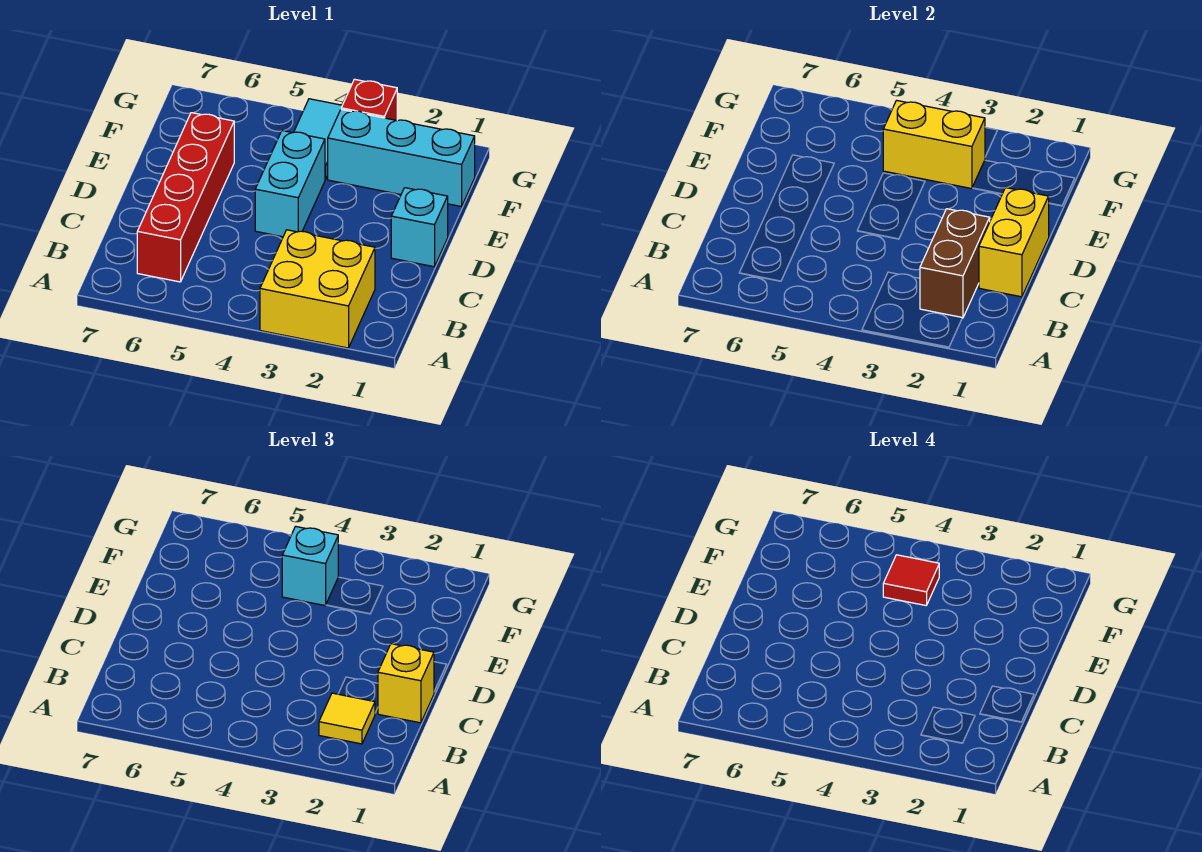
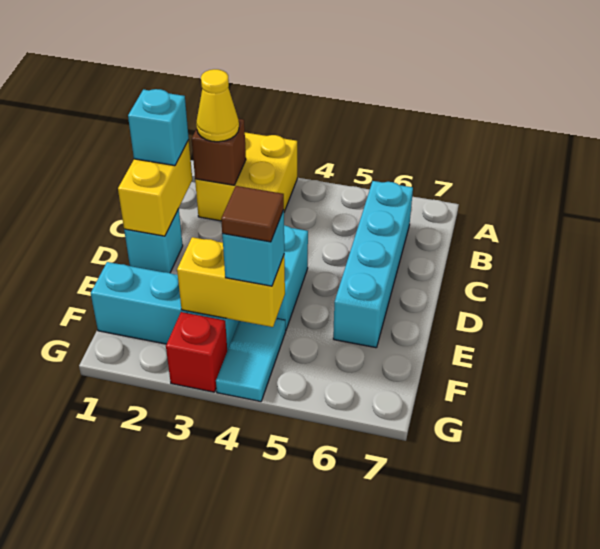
brown 1x2 brick [920,209,990,318] -> brown 1x1 brick [192,119,246,185]
yellow 1x1 tile [319,693,375,744] -> yellow 1x1 cone [196,69,239,142]
red 1x4 brick [137,113,234,282] -> cyan 1x4 brick [333,181,413,348]
yellow 1x1 brick [378,644,434,723] -> cyan 1x1 brick [128,89,189,166]
red 1x1 tile [883,555,939,605] -> brown 1x1 tile [221,186,284,242]

